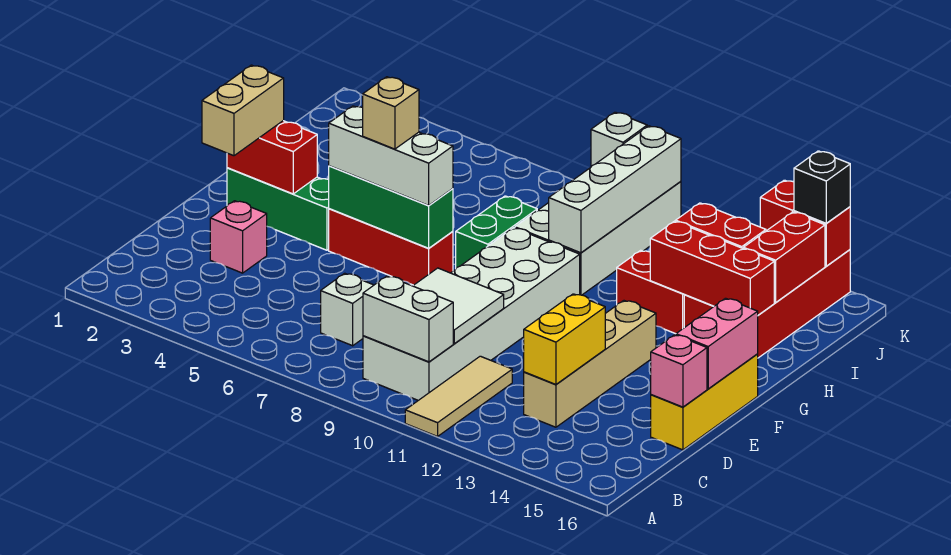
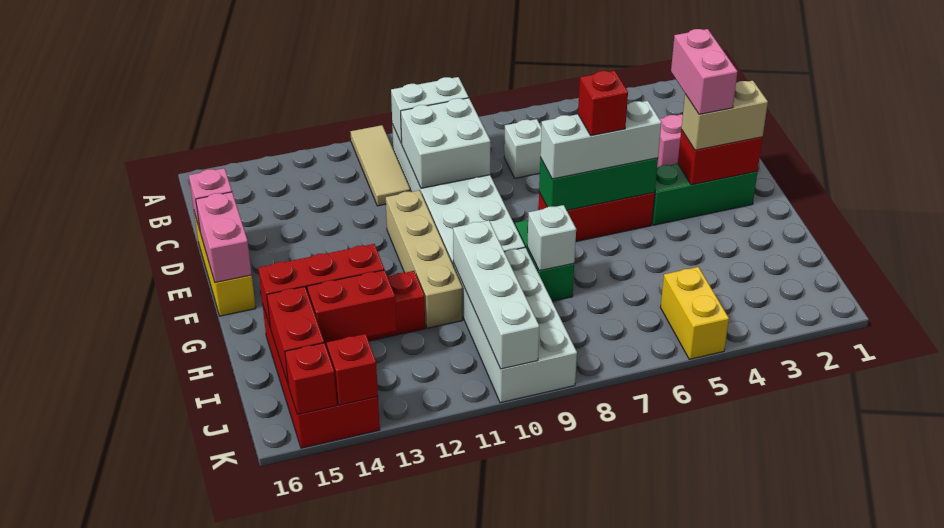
white 2x2 tile [413,268,504,344] -> white 2x2 brick [401,98,491,188]
tan 1x4 brick [524,301,656,427] -> tan 1x4 brick moved to [386,190,463,328]
yellow 1x2 brick [524,294,605,384] -> yellow 1x2 brick moved to [661,267,729,359]
tan 1x2 brick [202,65,284,156] -> tan 1x2 brick turned to [681,81,768,150]
none -> pink 1x2 brick [671,29,738,114]
tan 1x1 brick [363,77,419,149] -> red 1x1 brick [578,71,628,136]
white 1x1 brick [591,112,647,166] -> white 1x1 brick moved to [527,205,576,271]
black 1x1 brick [794,151,850,223] -> none

